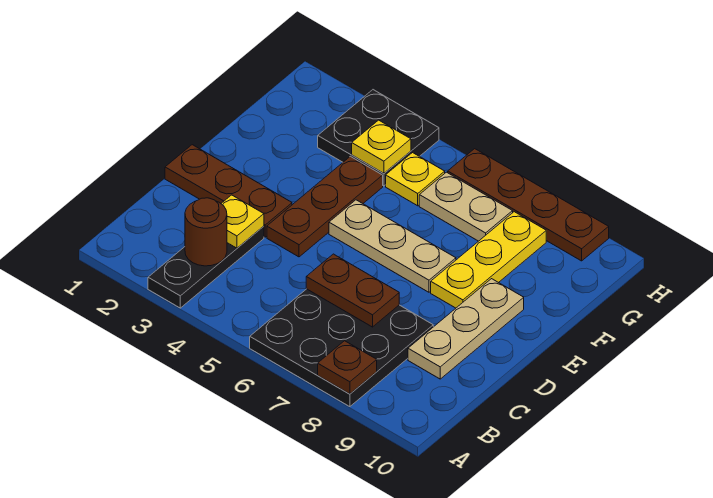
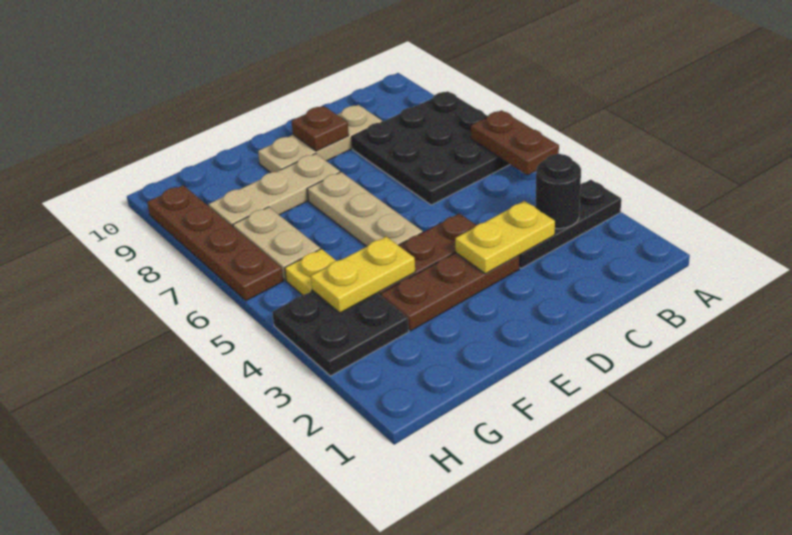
brown 1x1 plate [318,341,377,394] -> brown 1x1 plate moved to [291,106,349,151]
brown 1x1 round brick [185,198,227,266] -> black 1x1 round brick [535,154,581,229]
yellow 1x1 plate [221,195,264,248] -> yellow 1x2 plate [455,201,555,274]
brown 1x2 plate [306,254,399,327] -> brown 1x2 plate moved to [471,110,559,175]
brown 1x3 plate [165,145,292,237] -> brown 1x3 plate turned to [381,253,520,331]
yellow 1x3 plate [431,212,546,308] -> tan 1x3 plate [209,153,340,226]
yellow 1x1 plate [352,120,411,173] -> yellow 1x2 plate [311,237,415,313]

